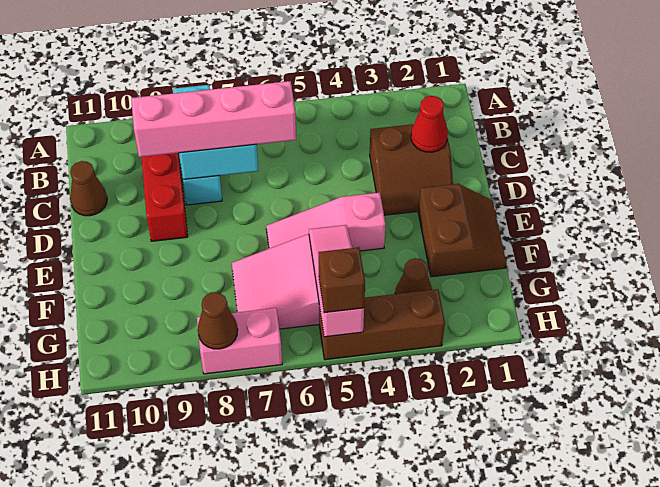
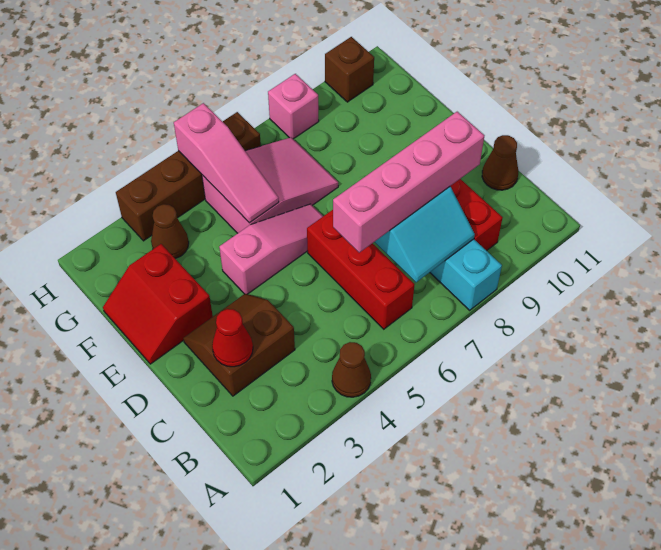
none -> red 1x3 brick [307,210,415,329]
brown 2x2 slope [418,184,507,277] -> red 2x2 slope [103,244,213,364]
brown 1x3 brick [319,289,445,360] -> brown 1x4 brick [116,112,261,241]
brown 1x1 brick [319,247,365,313] -> brown 1x1 brick moved to [325,37,374,102]
pink 1x2 brick [197,308,282,374] -> pink 1x1 brick [268,74,319,139]
brown 1x1 cone [198,292,238,349] -> brown 1x1 cone moved to [332,342,371,397]

